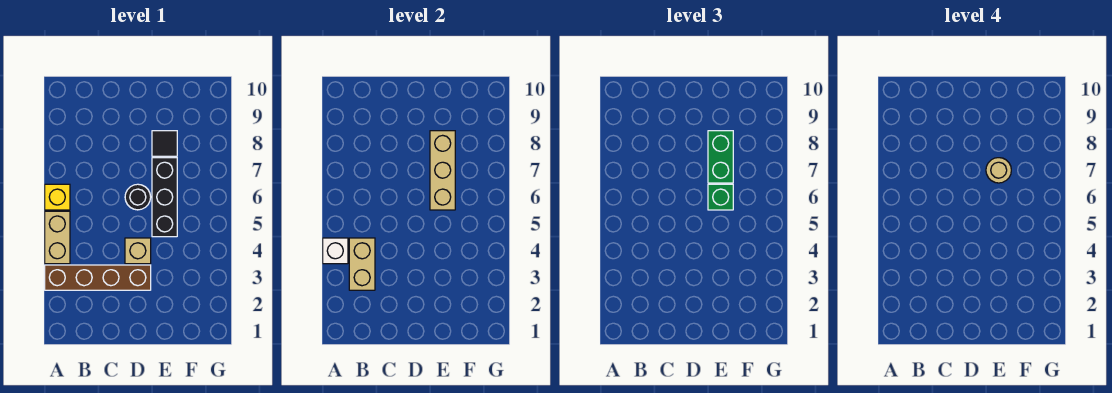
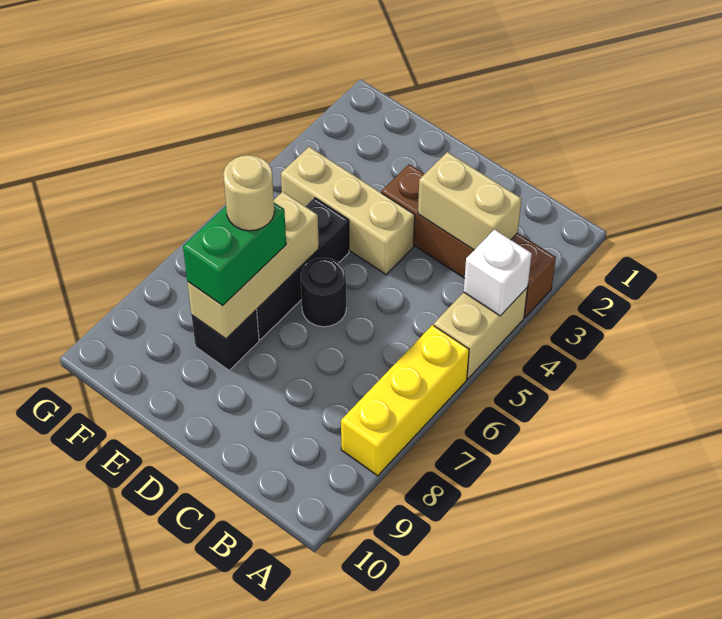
yellow 1x1 brick [45,184,70,210] -> yellow 1x3 brick [341,325,469,476]
tan 1x2 brick [349,238,375,290] -> tan 1x2 brick turned to [418,152,521,250]
tan 1x1 brick [125,238,151,264] -> tan 1x3 brick [281,147,415,275]
green 1x1 brick [708,184,733,210] -> none
black 1x1 tile [152,131,177,156] -> black 1x1 brick [192,310,259,370]

